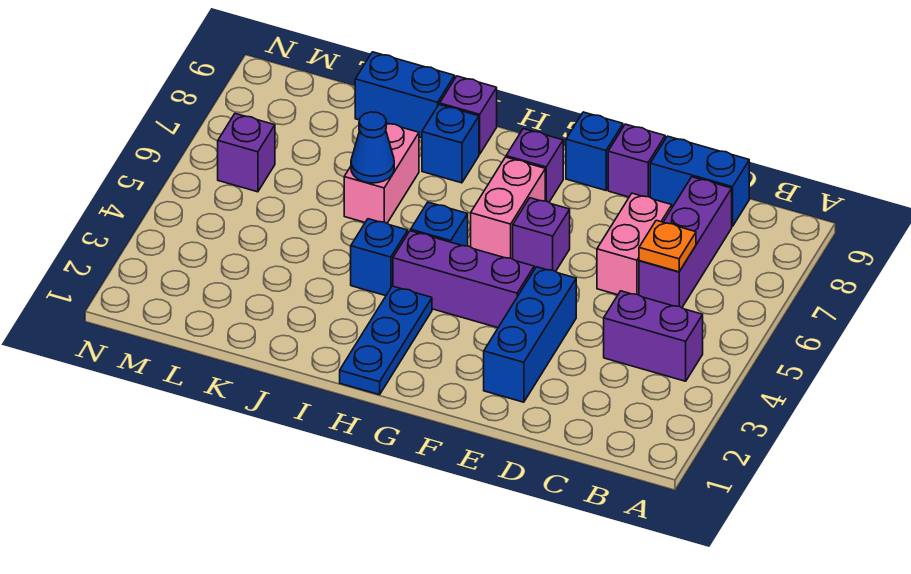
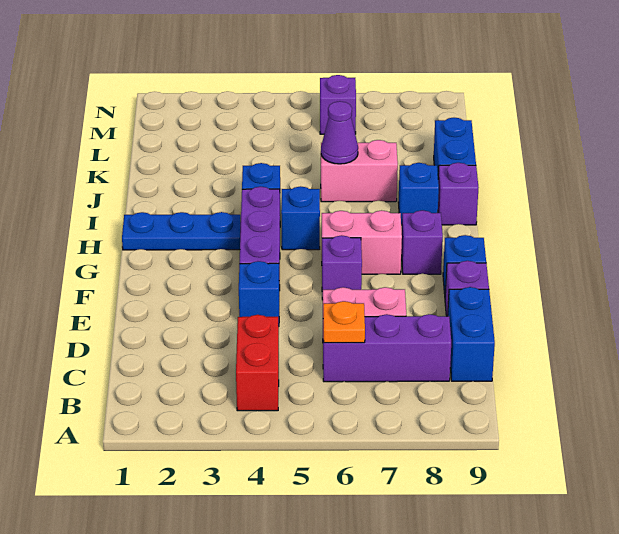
purple 1x2 brick [604,291,703,381] -> red 1x2 brick [236,315,279,411]
blue 1x3 brick [484,267,576,402] -> blue 1x1 brick [239,261,279,326]
blue 1x1 cone [351,112,394,183] -> purple 1x1 cone [321,101,358,164]

